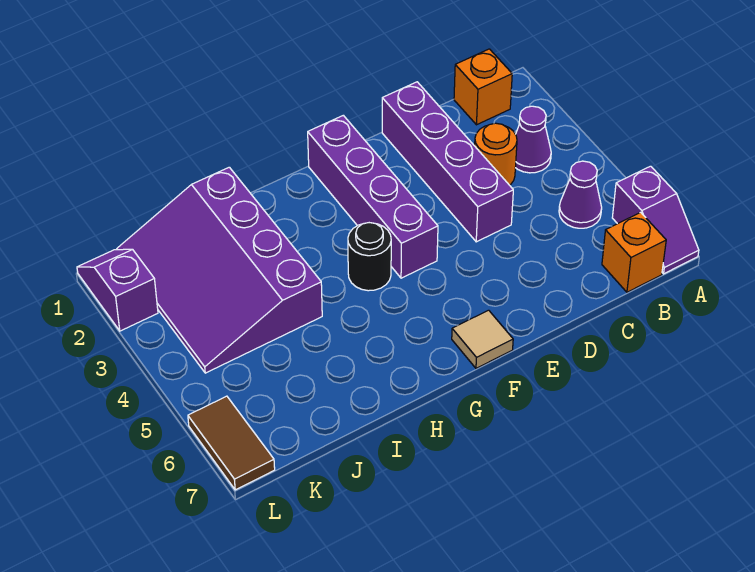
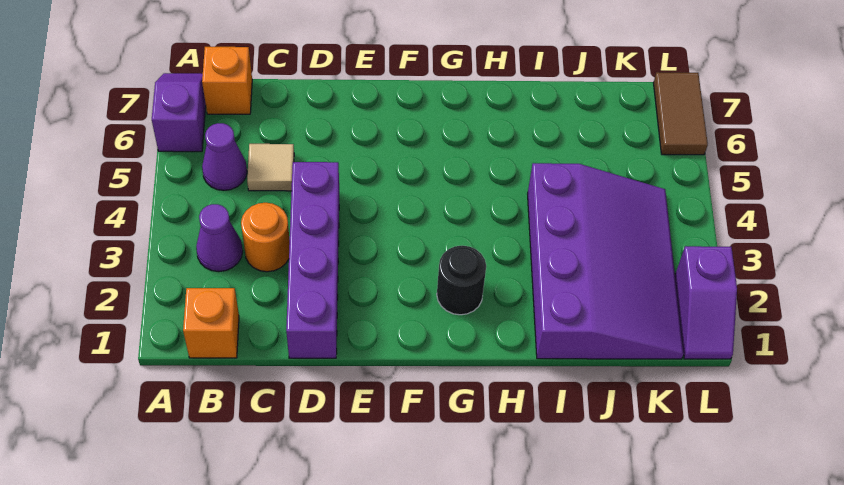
purple 1x4 brick [308,115,438,278] -> none
tan 1x1 tile [452,310,513,368] -> tan 1x1 tile moved to [247,144,294,191]
black 1x1 round brick [348,223,391,291] -> black 1x1 round brick moved to [437,246,486,315]

